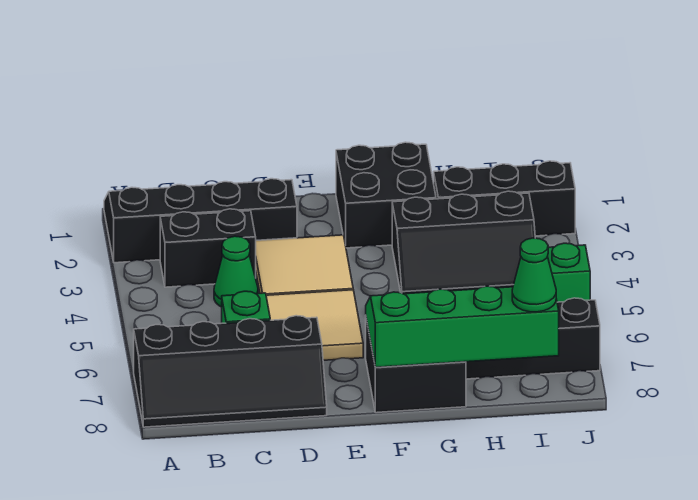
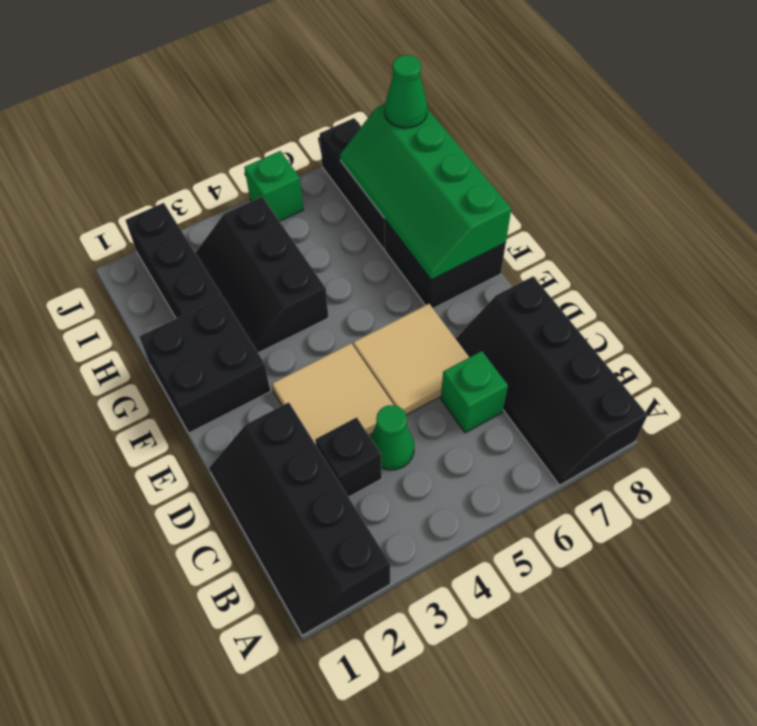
black 2x4 slope [134,316,327,427] -> black 2x4 slope turned to [456,276,647,485]
black 1x2 brick [160,209,256,287] -> black 1x1 brick [315,417,382,497]
black 2x3 slope [392,191,535,294] -> black 2x3 slope turned to [196,197,328,353]

